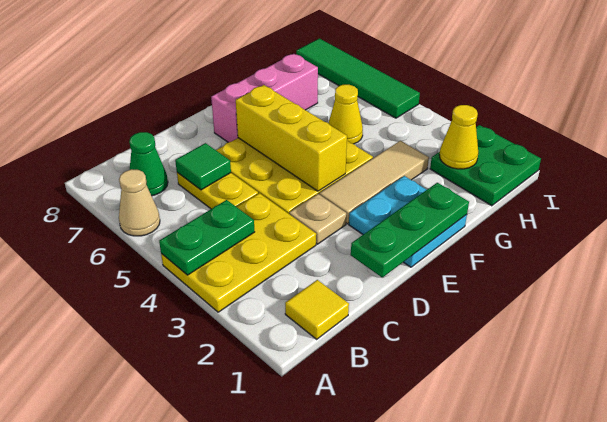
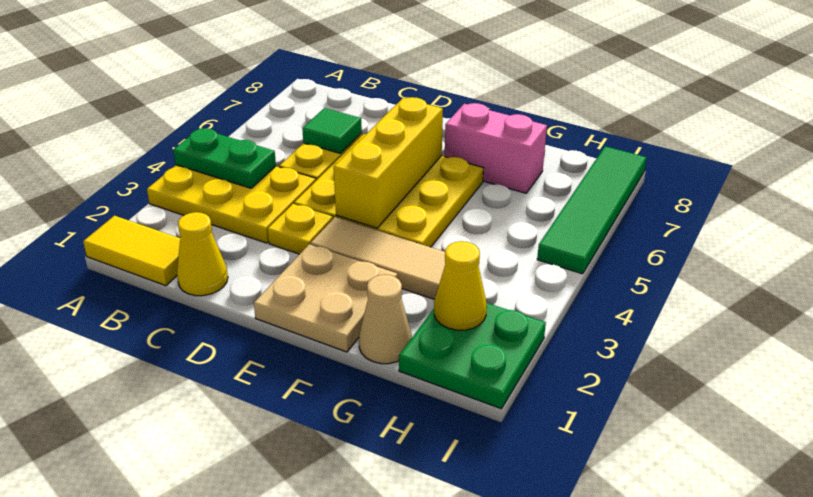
tan 1x1 cone [119,169,160,236] -> tan 1x1 cone moved to [359,275,412,364]
yellow 1x1 tile [285,280,349,339] -> yellow 1x2 tile [83,216,180,286]
green 1x1 cone [129,132,168,196] -> none
green 1x3 plate [351,183,469,278] -> none
tan 1x1 plate [289,194,346,244] -> yellow 1x1 plate [268,204,333,254]
cyan 2x2 plate [349,176,467,267] -> tan 2x2 plate [254,244,398,352]
pink 1x3 brick [211,54,318,142] -> pink 1x2 brick [445,103,547,193]
yellow 1x1 cone [328,85,363,144] -> yellow 1x1 cone moved to [177,212,228,296]

